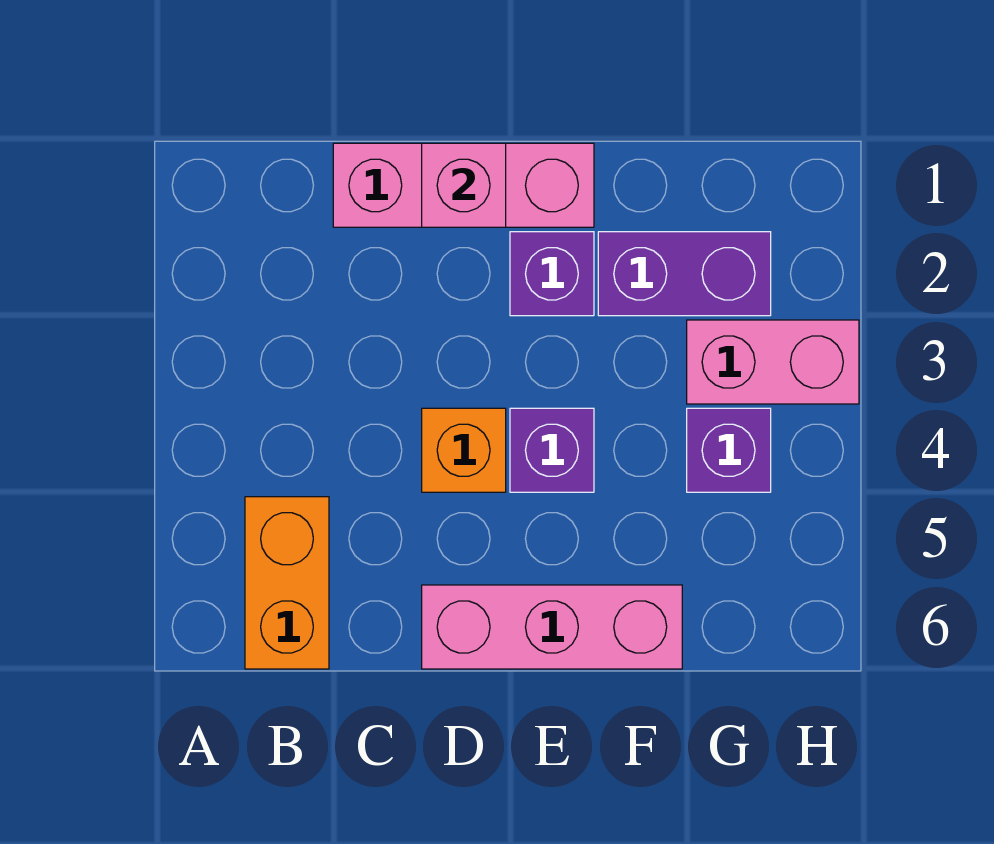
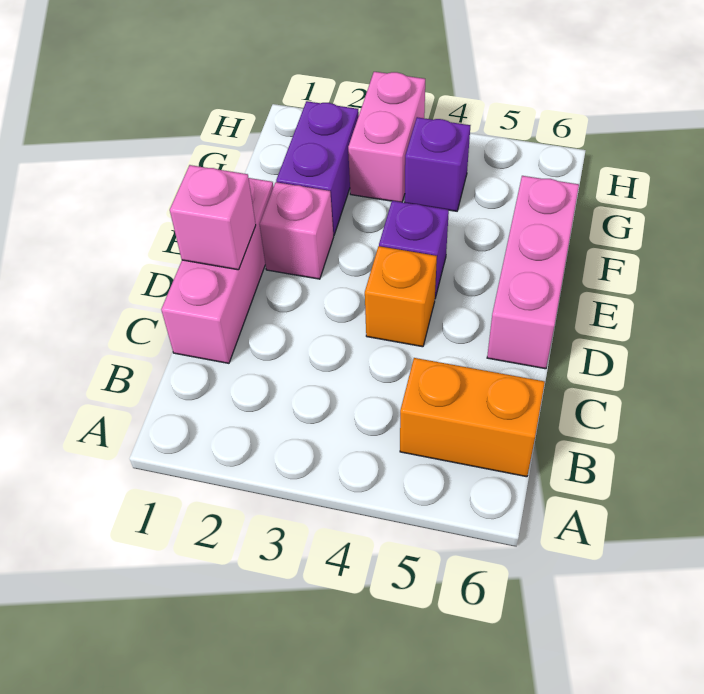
purple 1x1 brick [510,232,594,316] -> pink 1x1 brick [260,182,334,279]

